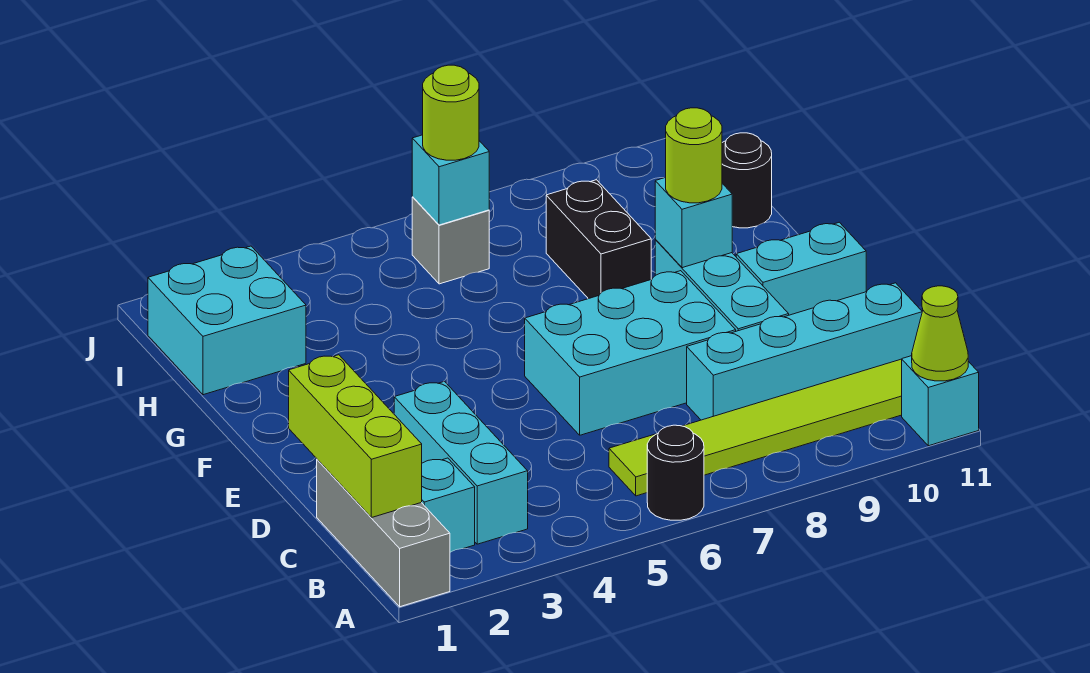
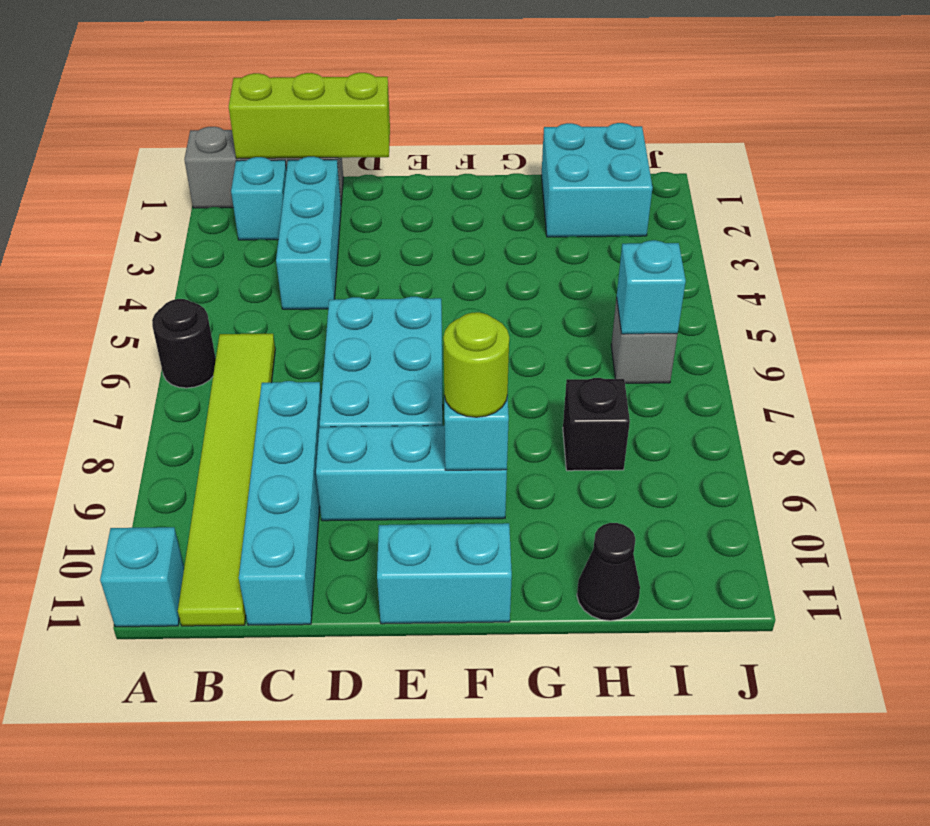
lime 1x1 cone [912,286,968,381] -> none
cyan 1x3 brick [394,381,528,544] -> cyan 1x3 brick turned to [276,157,341,309]
cyan 1x2 brick [736,222,866,315] -> cyan 1x2 brick turned to [377,523,512,624]
black 1x2 brick [546,180,651,299] -> black 1x1 brick [563,378,630,471]
black 1x1 round brick [722,133,772,228] -> black 1x1 cone [577,523,640,621]
lime 1x1 round brick [423,65,479,160] -> none

